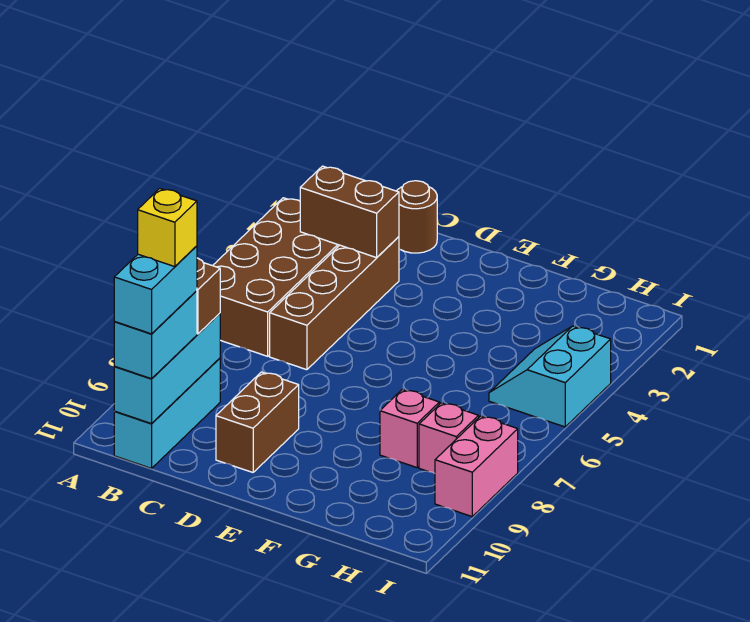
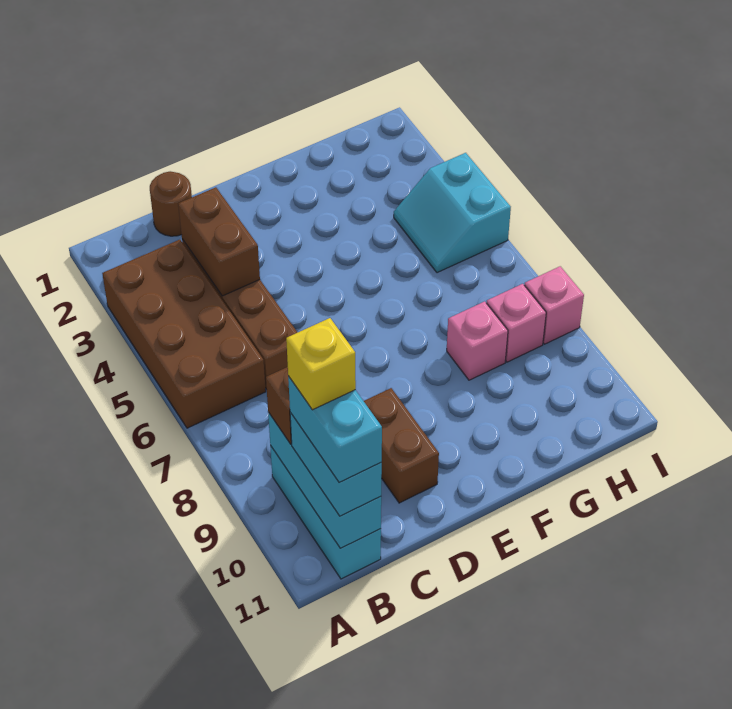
brown 1x2 brick [300,166,399,258] -> brown 1x2 brick turned to [178,187,260,296]
pink 1x2 brick [435,416,518,516] -> pink 1x1 brick [524,266,584,344]

